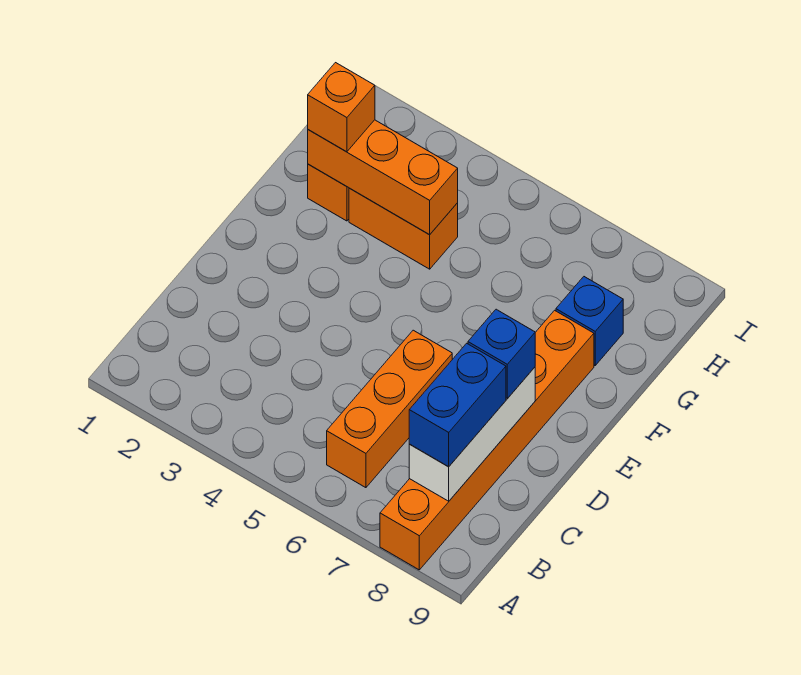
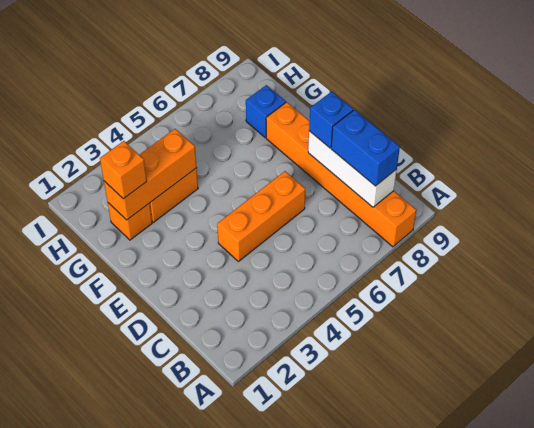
orange 1x3 brick [327,330,452,488] -> orange 1x3 brick turned to [217,171,305,261]

